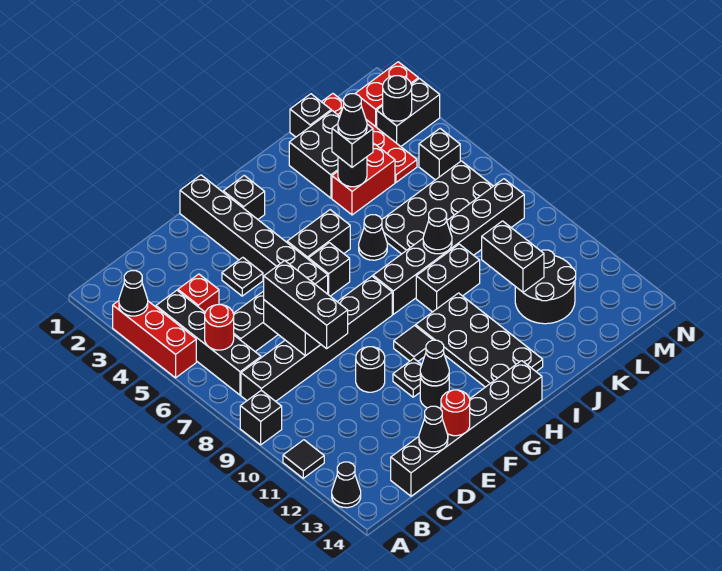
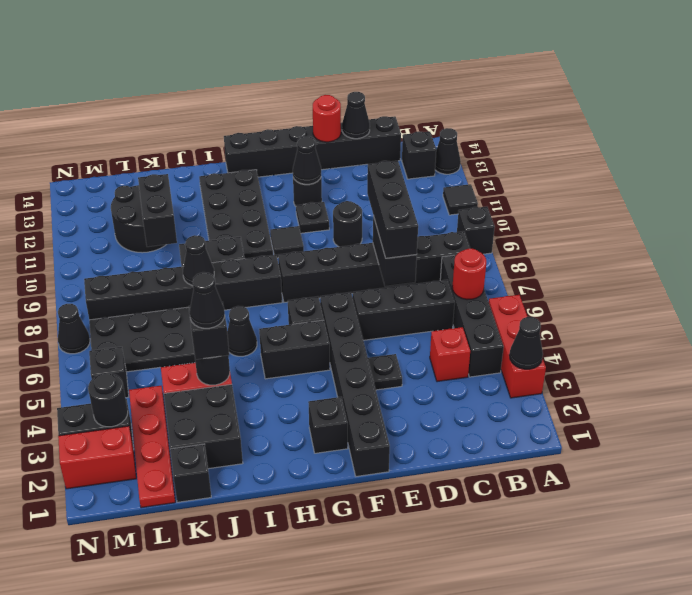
none -> black 1x1 brick [402,131,436,179]
none -> black 1x1 cone [58,304,90,354]

